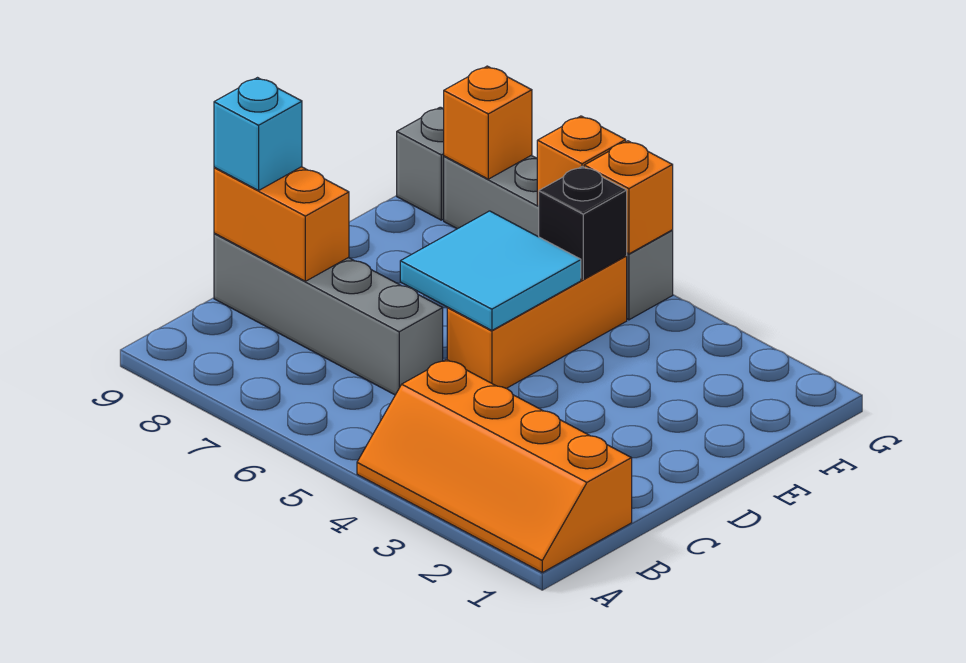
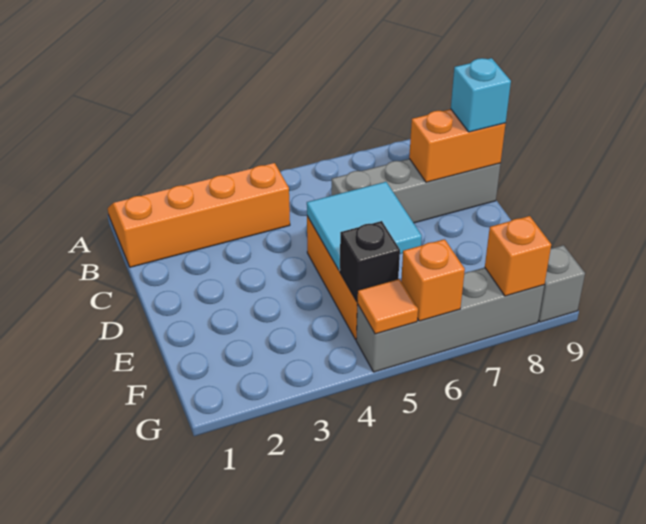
orange 1x1 brick [584,141,673,254] -> orange 1x1 tile [357,279,418,334]

